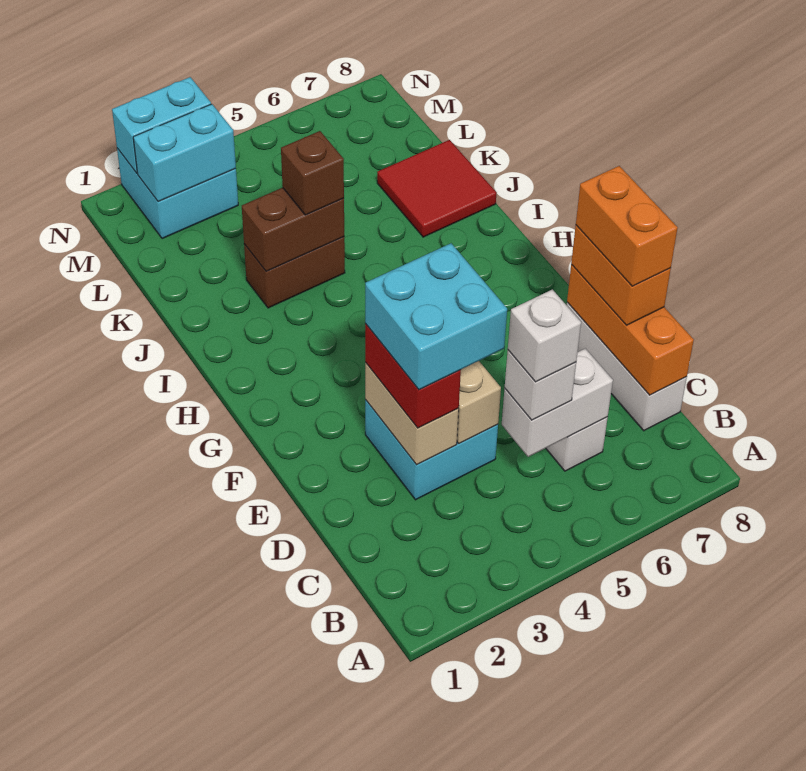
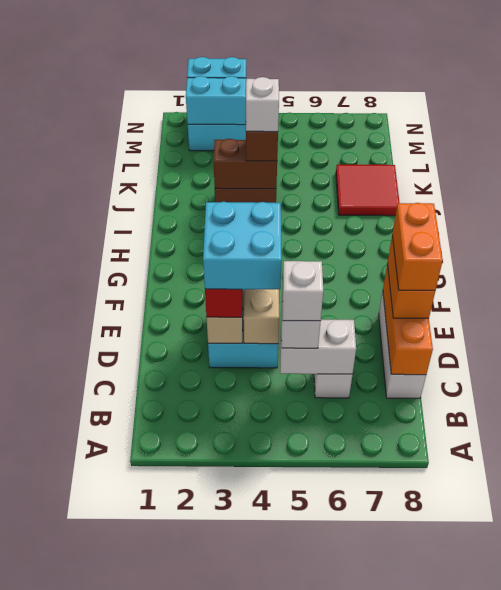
none -> white 1x1 brick [246,77,279,132]

